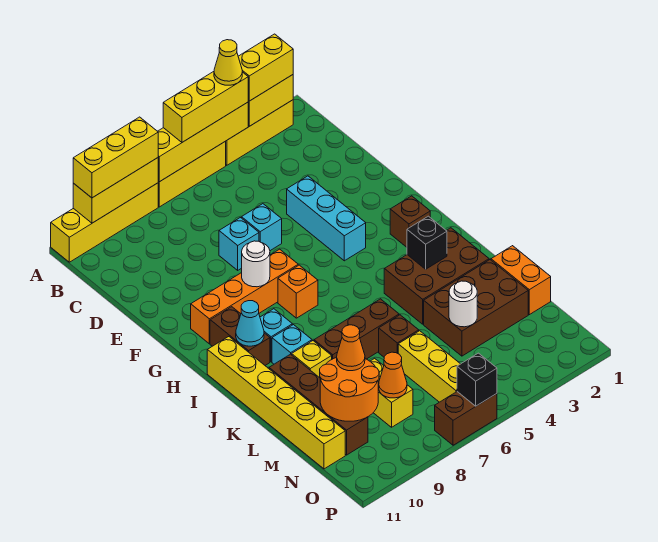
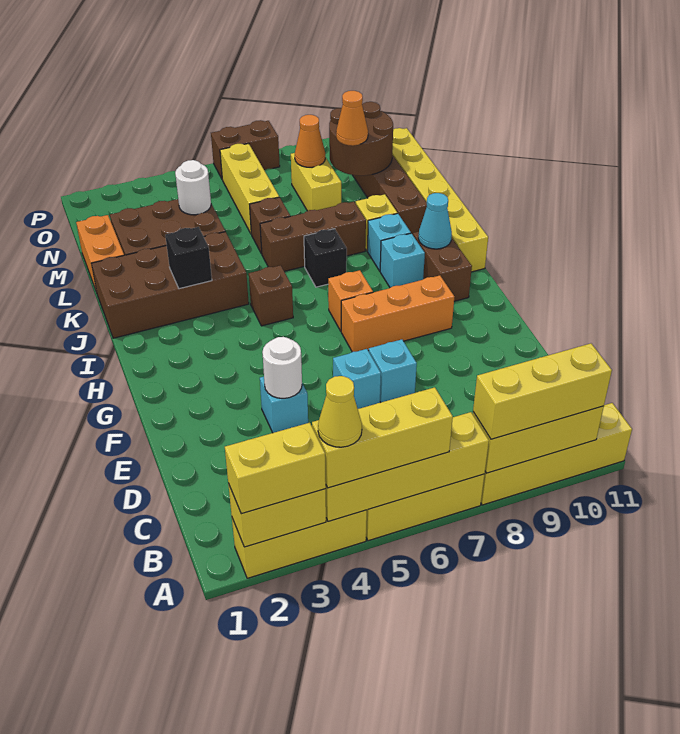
cyan 1x3 brick [287,176,366,261] -> cyan 1x1 brick [260,377,308,433]
orange 1x4 brick [191,249,298,344] -> orange 1x3 brick [341,275,454,352]
white 1x1 round brick [242,241,270,287] -> white 1x1 round brick moved to [263,337,302,398]
brown 1x1 brick [390,196,430,247] -> brown 1x1 brick moved to [249,265,293,326]
brown 2x3 brick [384,228,489,324] -> brown 2x4 brick [91,232,249,338]
orange 2x2 round brick [320,357,379,421] -> brown 2x2 round brick [329,102,393,176]
black 1x1 brick [457,353,497,406] -> black 1x1 brick moved to [304,229,347,287]

